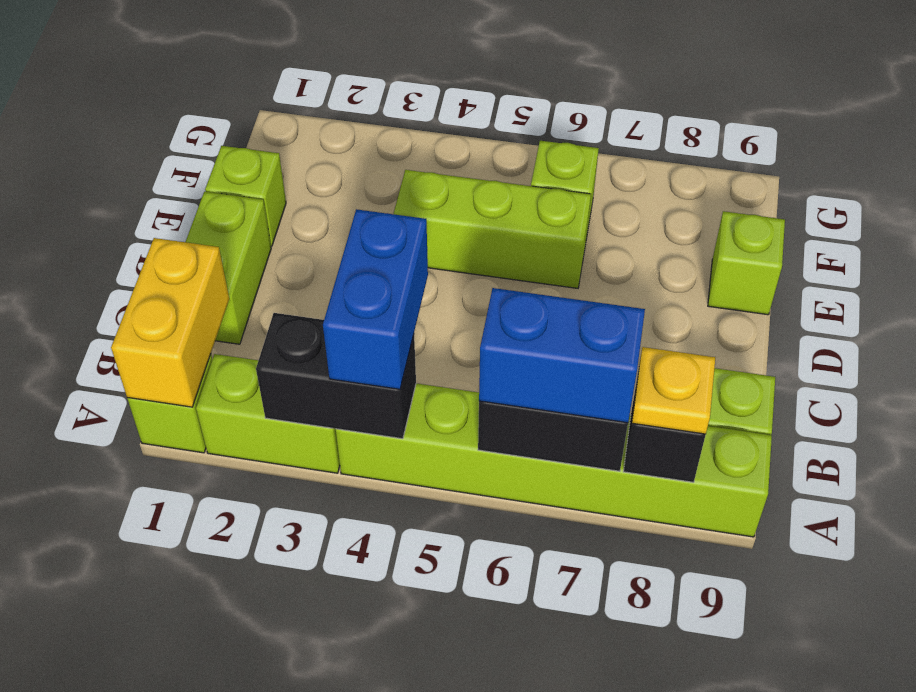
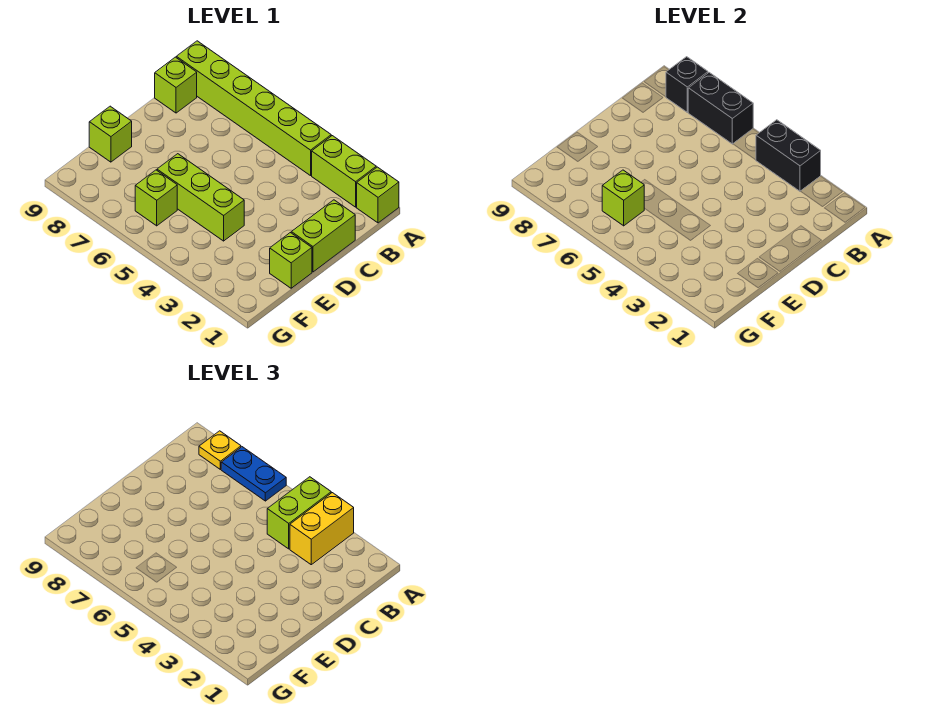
yellow 1x2 brick [111,238,229,407] -> yellow 1x2 brick moved to [290,493,354,565]
blue 1x2 brick [323,209,428,389] -> lime 1x2 brick [267,477,331,549]
blue 1x2 brick [479,288,645,423] -> blue 1x2 plate [221,447,286,501]
none -> lime 1x1 brick [602,170,644,226]

